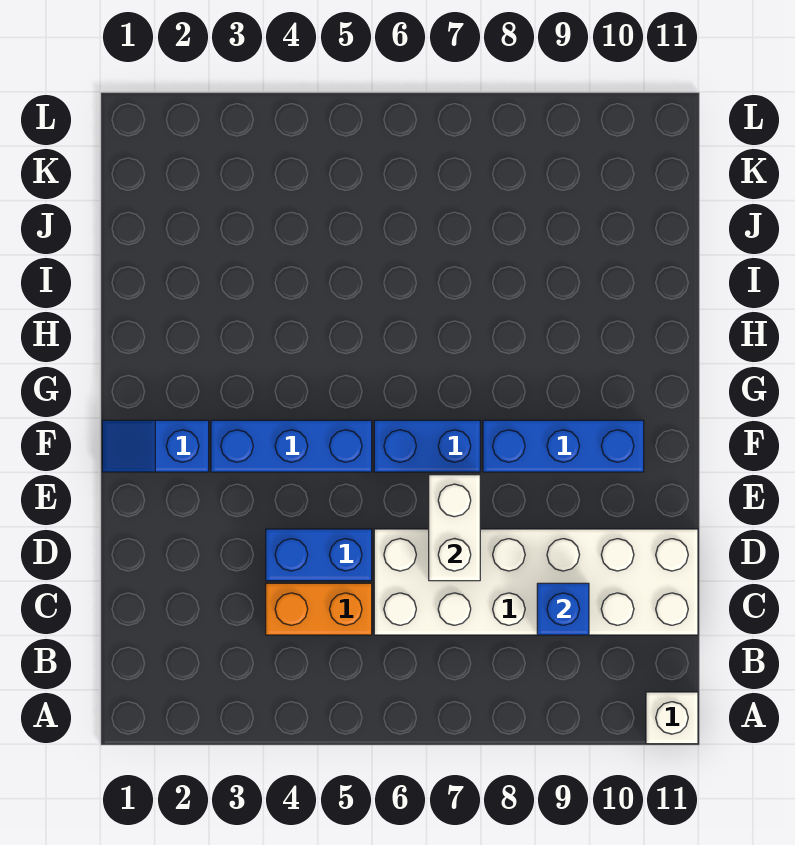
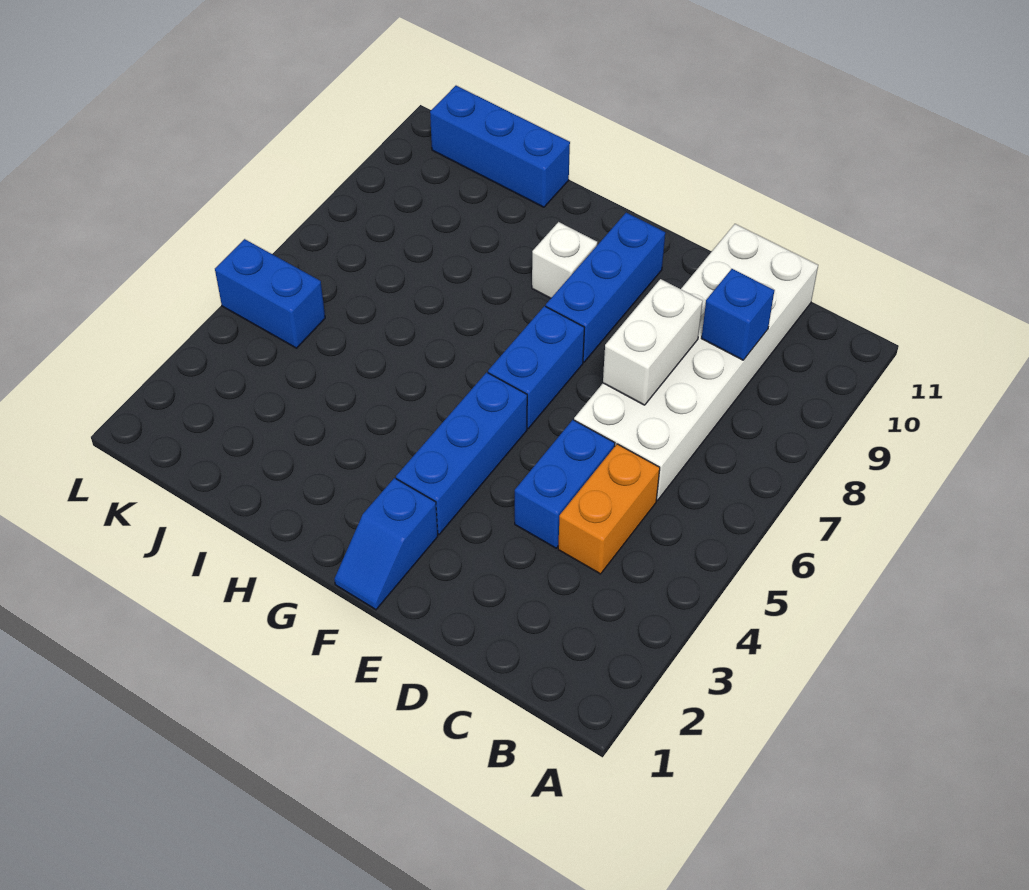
white 1x1 brick [646,692,698,744] -> white 1x1 brick moved to [532,222,597,298]
white 1x2 brick [429,475,480,581] -> white 1x2 brick turned to [603,279,703,405]
none -> blue 1x3 brick [430,86,570,207]
none -> blue 1x2 brick [215,239,325,348]

